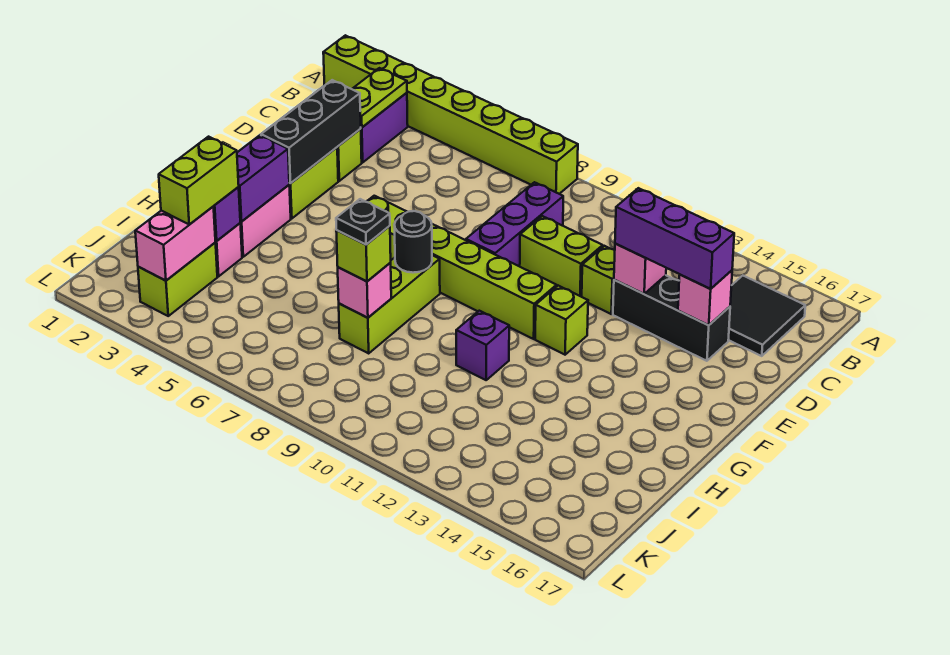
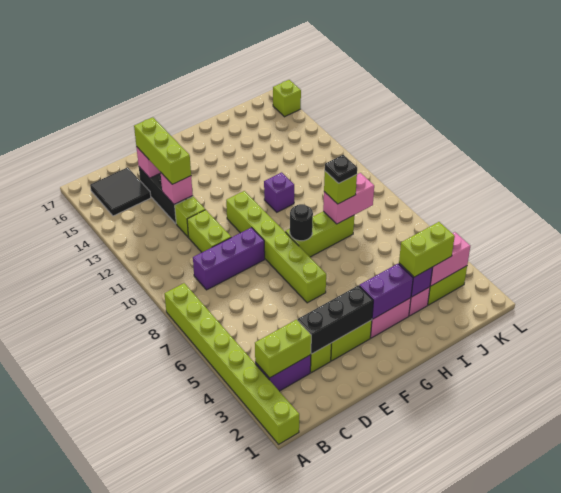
lime 1x2 plate [353,68,407,128] -> lime 1x2 brick [255,320,311,378]
purple 1x3 brick [615,188,734,289] -> lime 1x3 brick [134,117,191,184]
lime 1x1 brick [535,286,588,355] -> lime 1x1 brick moved to [273,80,301,117]
pink 1x1 brick [338,263,391,318] -> pink 1x2 brick [323,173,374,224]

